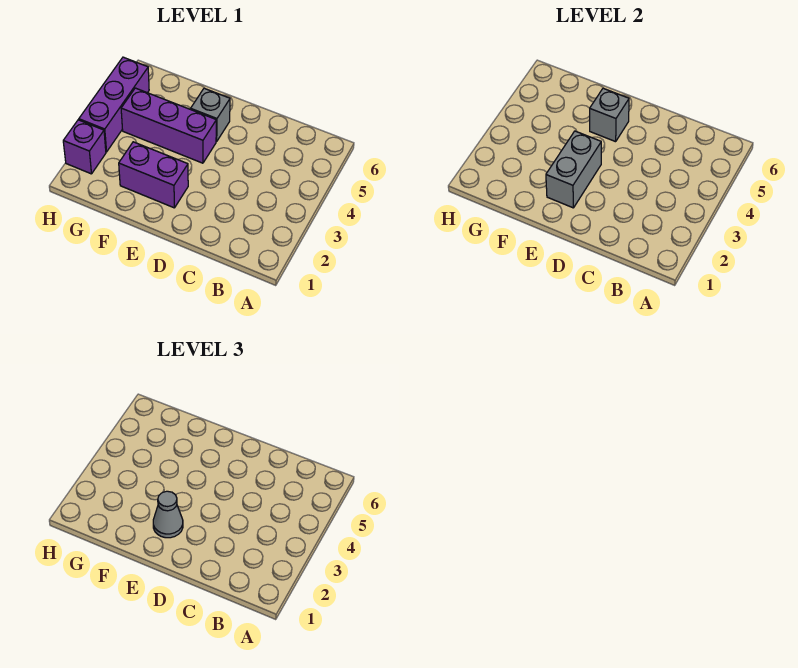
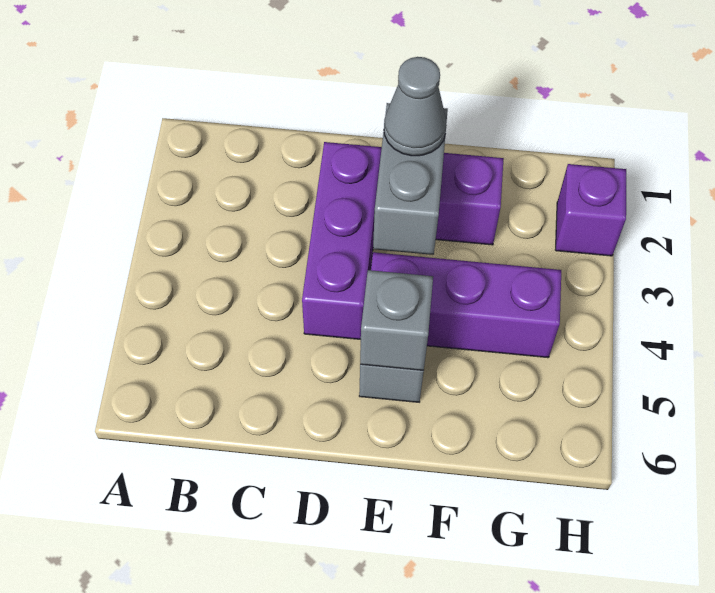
purple 1x3 brick [79,57,149,152] -> purple 1x3 brick moved to [302,142,382,339]

